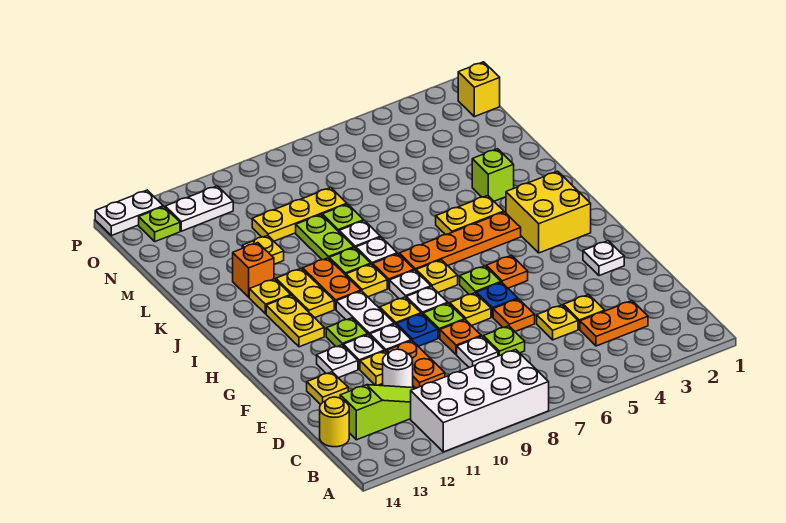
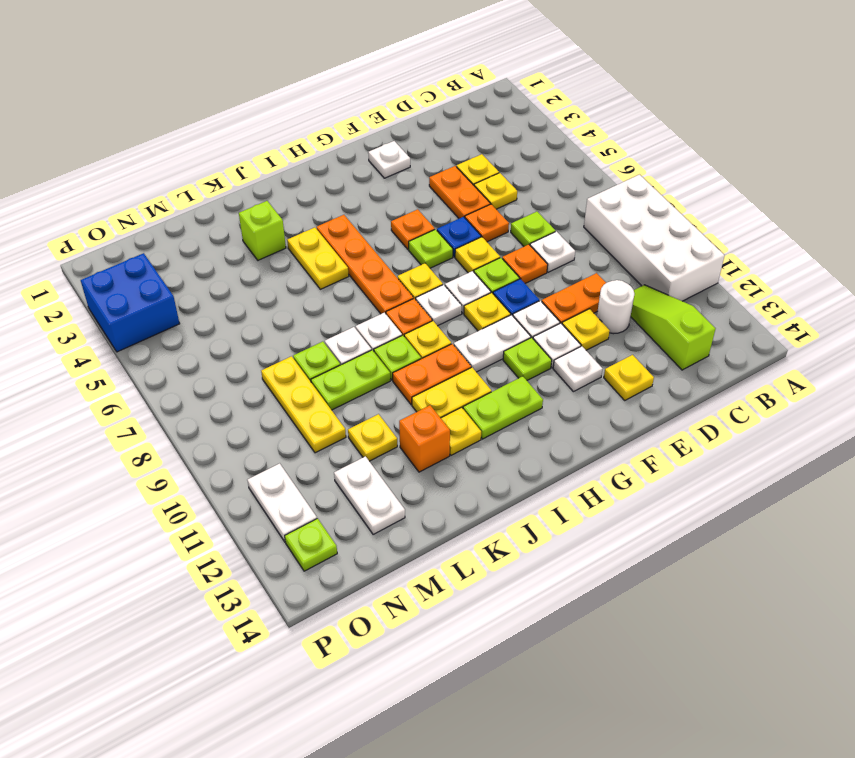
orange 1x2 plate [580,301,648,346] -> orange 1x2 plate moved to [429,166,490,218]
yellow 1x1 round brick [320,397,349,447] -> none
yellow 2x2 brick [506,171,591,253] -> none
yellow 1x2 plate [266,295,324,347] -> lime 1x2 plate [463,376,543,439]
yellow 1x1 brick [458,62,500,117] -> none
none -> blue 2x2 brick [81,253,180,352]
white 1x2 plate [95,190,163,236] -> white 1x2 plate moved to [334,456,405,535]

